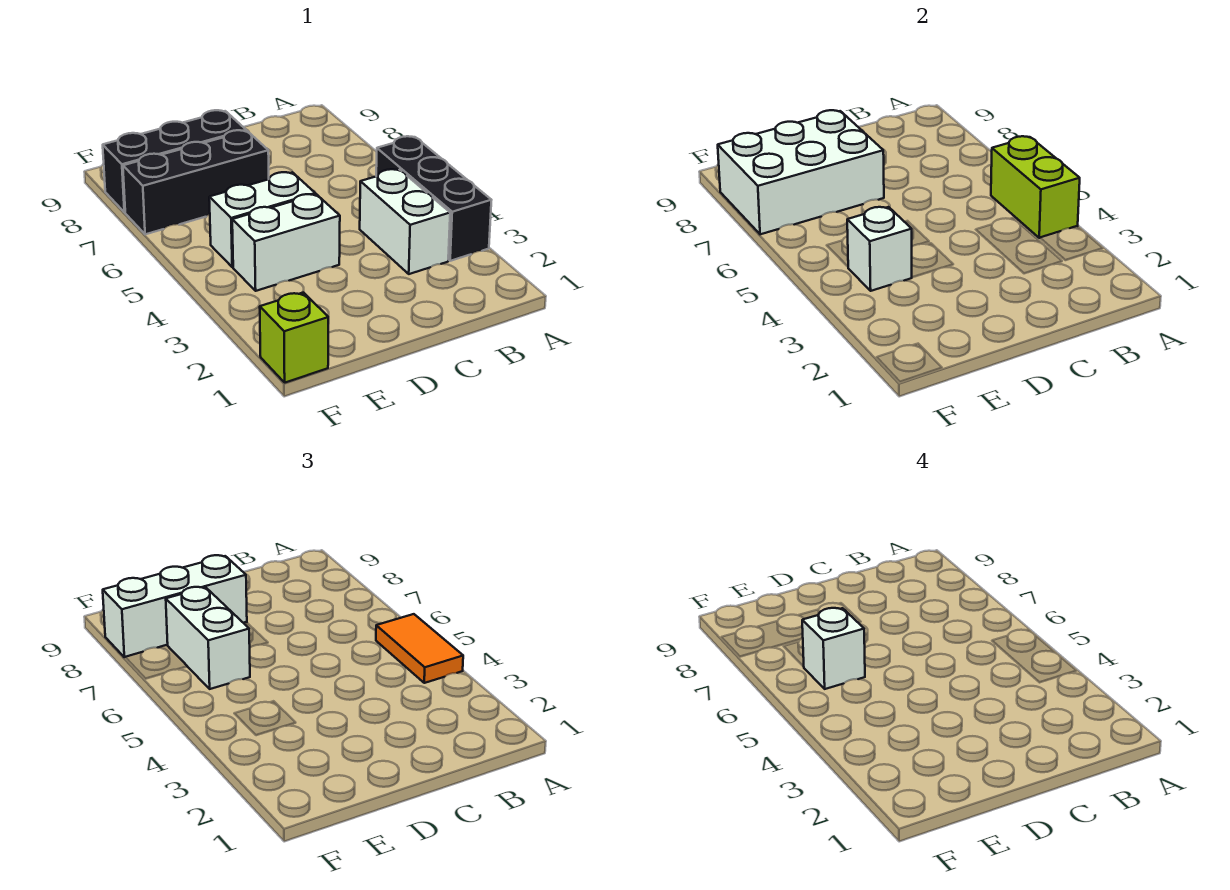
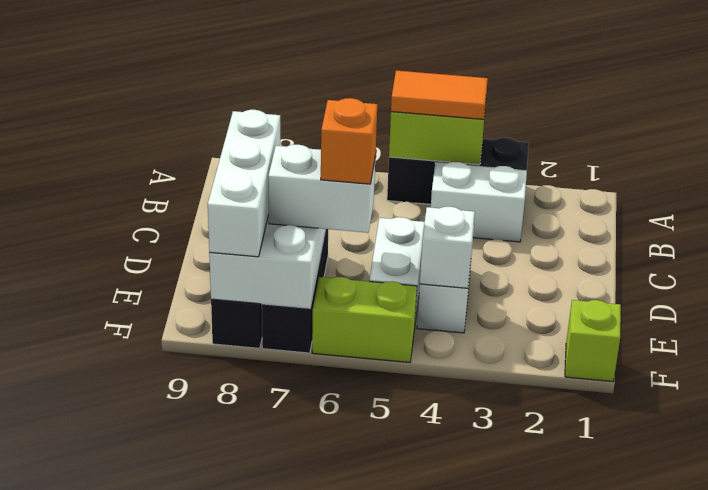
white 1x1 brick [802,608,865,689] -> orange 1x1 brick [321,98,377,184]
none -> lime 1x2 brick [312,277,417,362]

